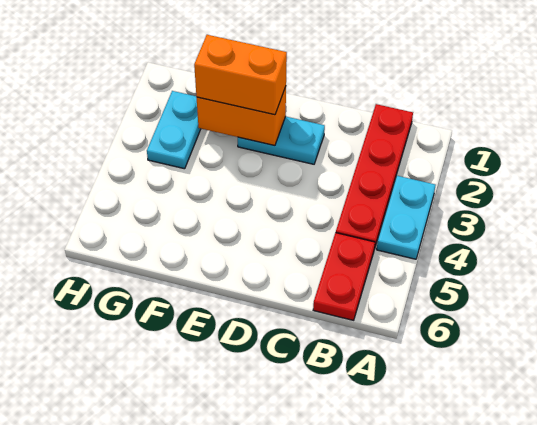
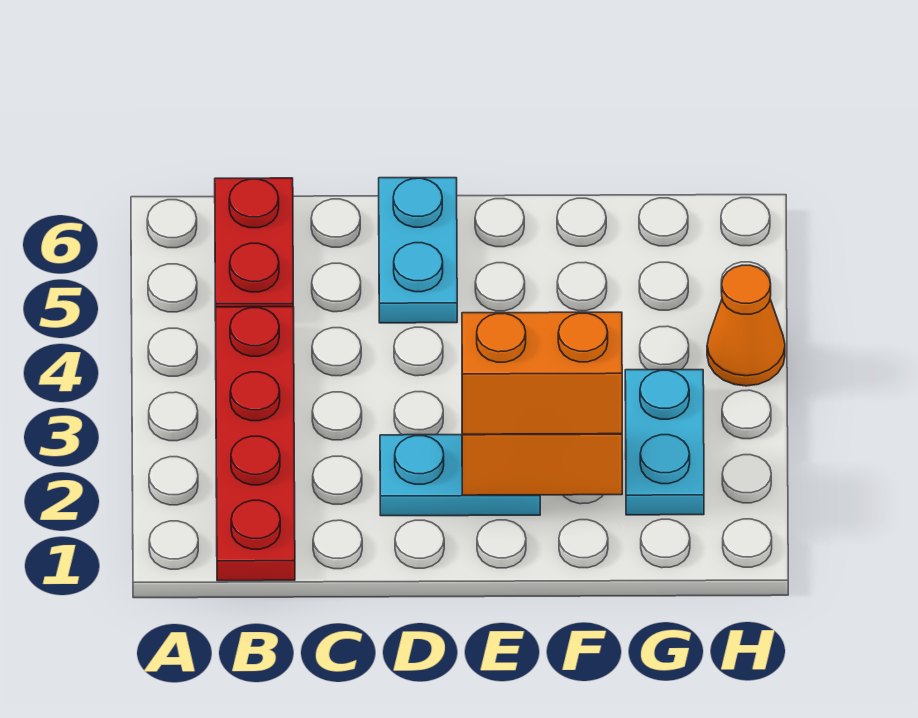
cyan 1x2 plate [377,176,435,259] -> cyan 1x2 plate moved to [379,178,457,323]
none -> orange 1x1 cone [707,265,785,386]

